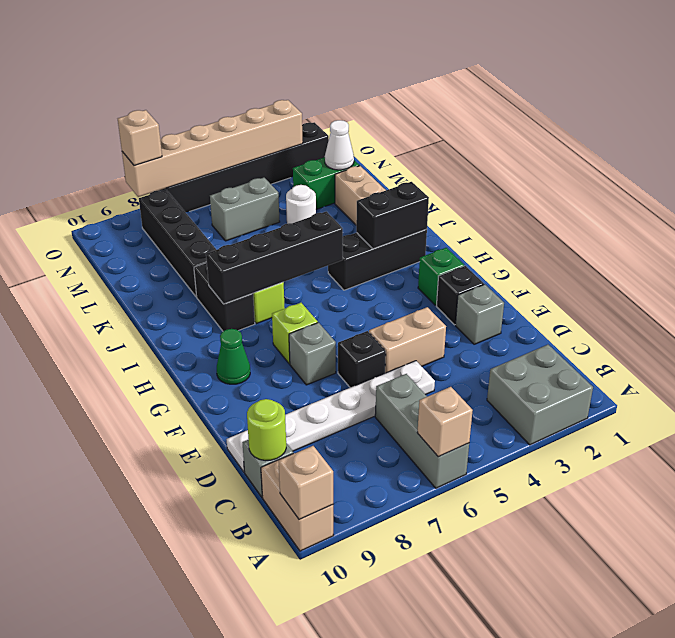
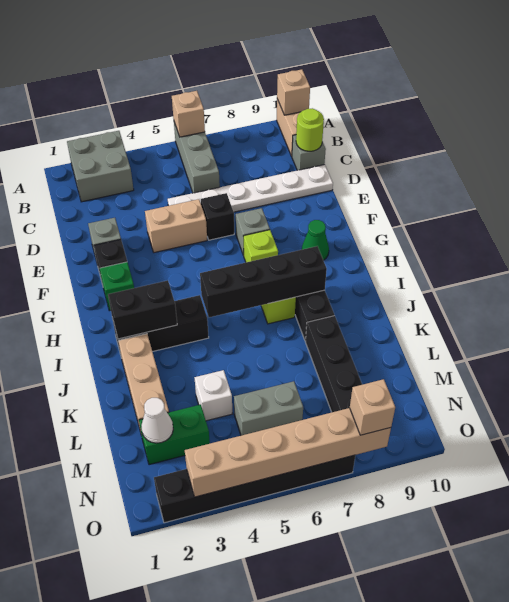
white 1x1 round brick [286,185,316,224] -> white 1x1 brick [195,370,233,421]

